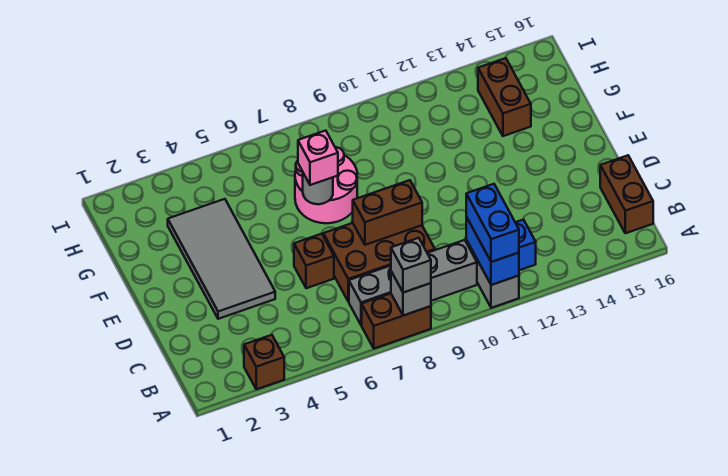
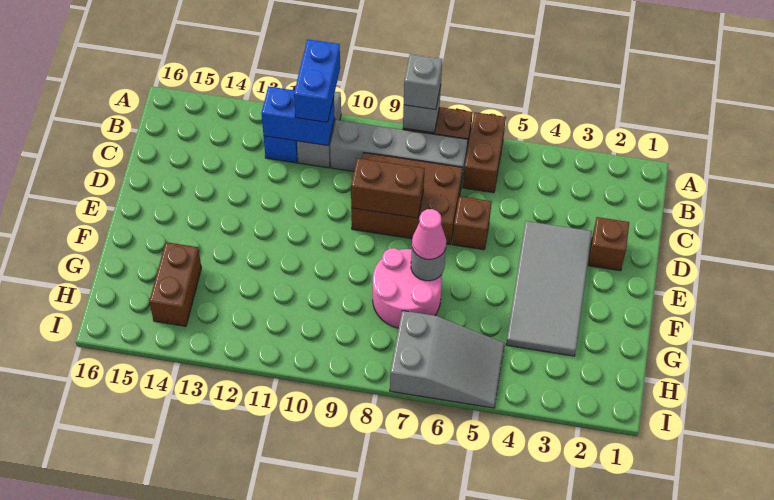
brown 1x1 brick [244,335,284,389] -> brown 1x1 brick moved to [588,217,629,271]
blue 1x2 brick [466,217,519,285] -> blue 1x2 brick turned to [262,86,335,146]
brown 1x2 brick [600,155,653,233] -> brown 1x2 brick moved to [463,112,506,193]
pink 1x1 brick [298,131,338,185] -> pink 1x1 cone [412,209,446,259]
none -> grey 2x3 slope [390,311,505,408]

